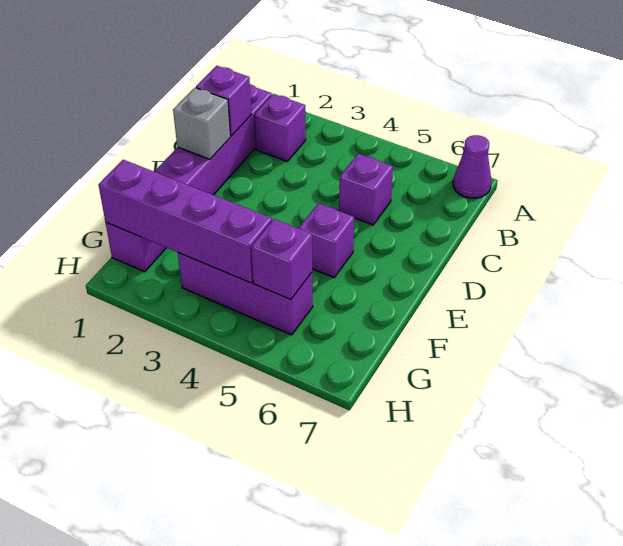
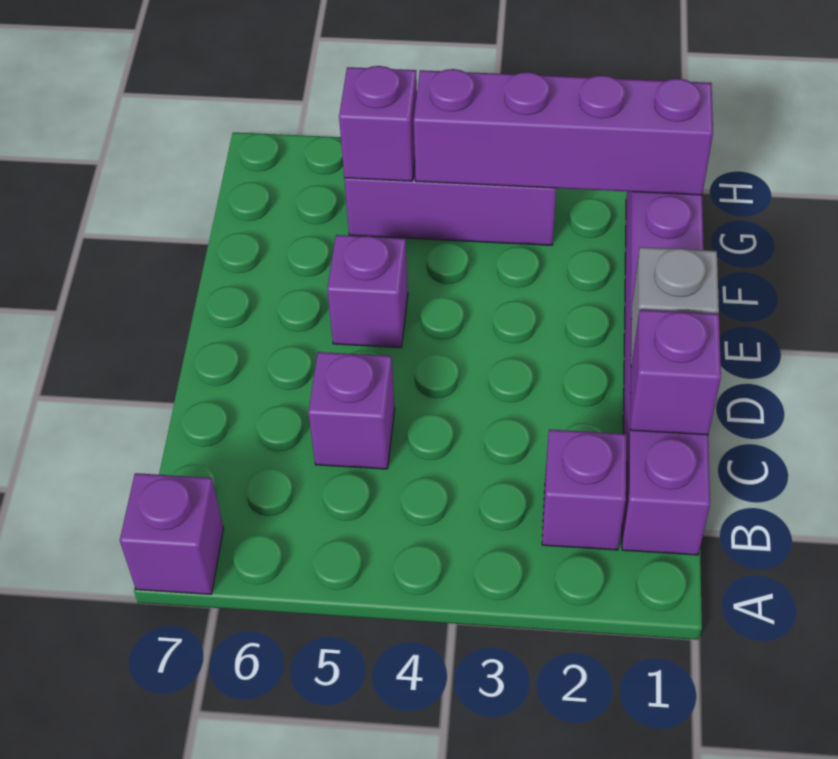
purple 1x1 cone [453,135,491,198] -> purple 1x1 brick [120,473,224,594]

